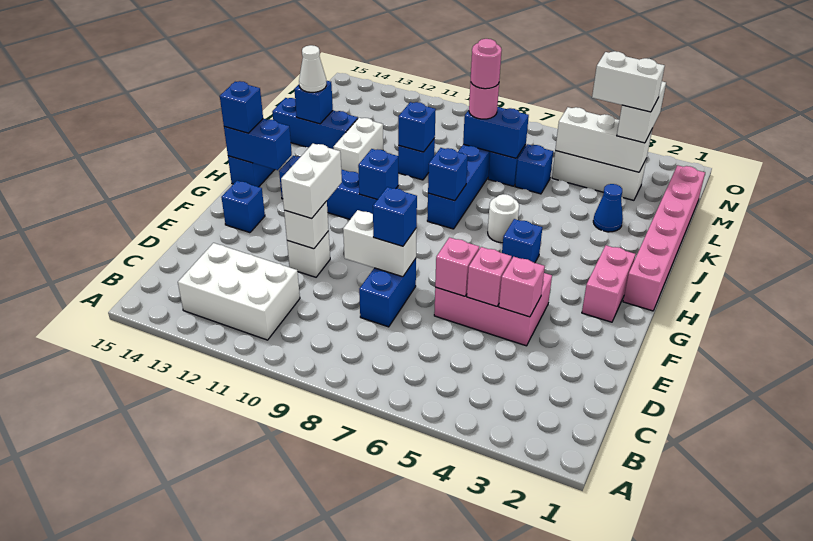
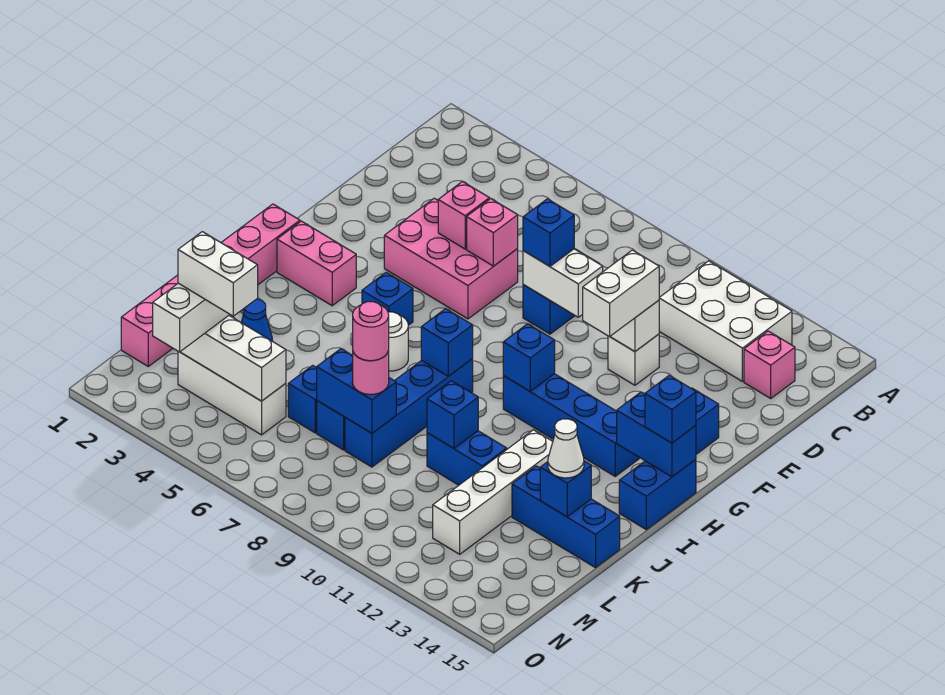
pink 1x1 brick [499,257,545,317] -> pink 1x1 brick moved to [744,331,795,398]
pink 1x2 brick [582,245,635,322] -> pink 1x2 brick turned to [277,221,356,306]
white 1x2 brick [334,118,383,174] -> white 1x4 brick [433,430,553,554]
blue 1x1 brick [398,138,435,180] -> blue 1x2 brick [427,431,507,485]

